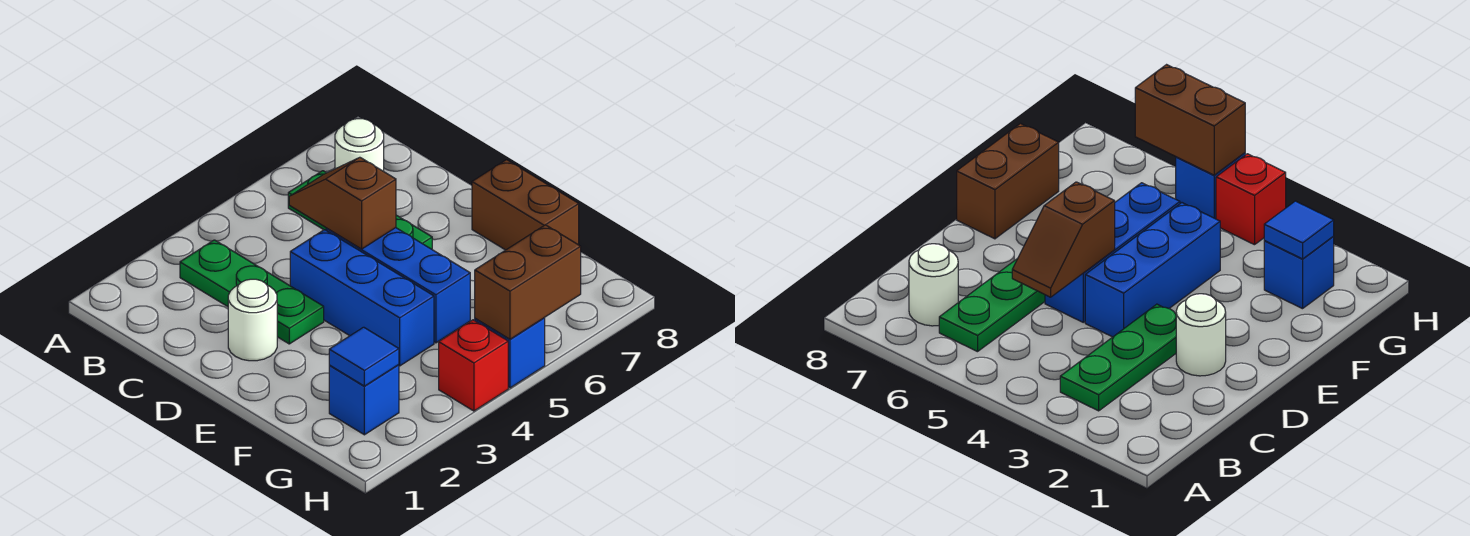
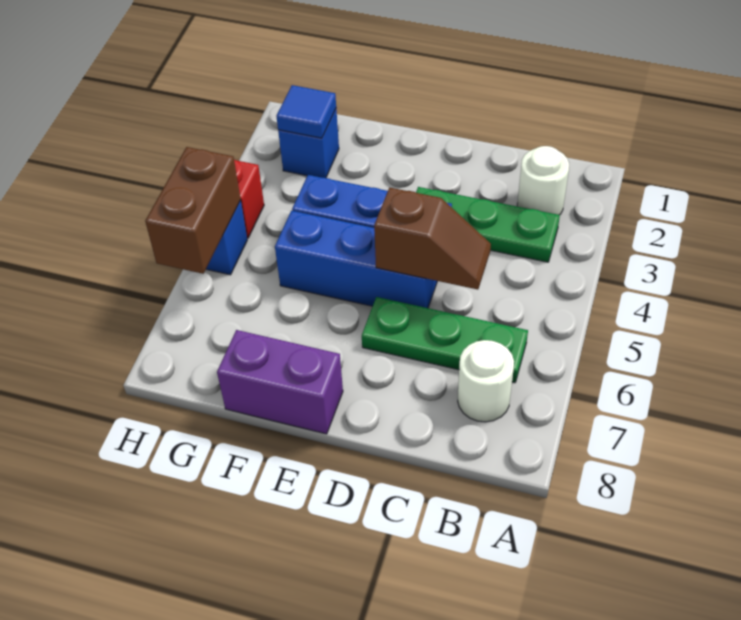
white 1x1 round brick [228,279,277,361] -> white 1x1 round brick moved to [517,146,569,215]
brown 1x2 brick [472,160,579,250] -> purple 1x2 brick [217,330,343,434]

